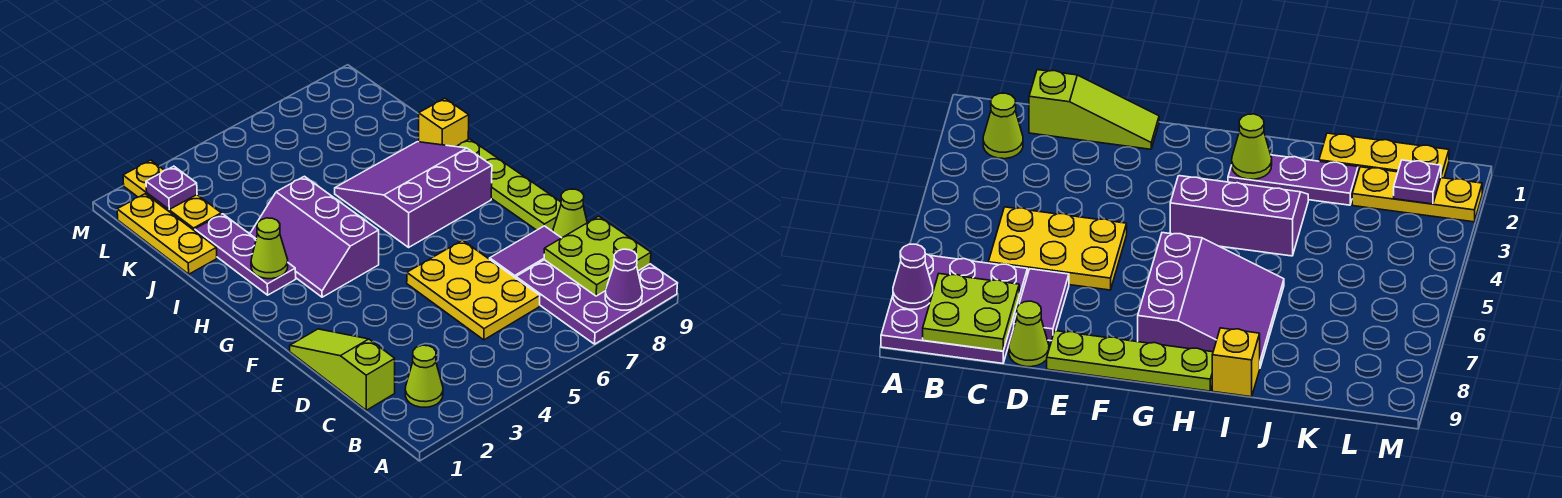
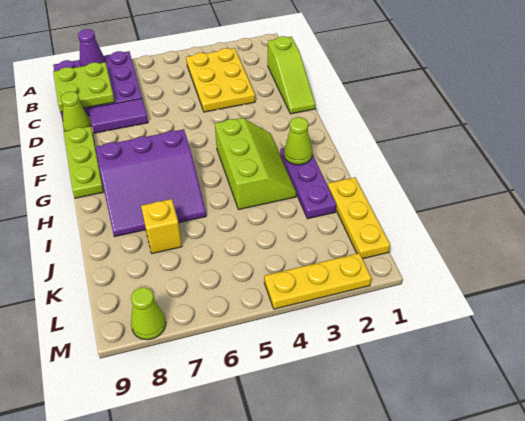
lime 1x1 cone [405,345,443,407] -> lime 1x1 cone moved to [131,287,166,340]
yellow 2x3 plate [407,240,540,340] -> yellow 2x3 plate moved to [186,48,255,112]
lime 1x4 plate [456,139,561,231] -> lime 1x3 plate [63,126,104,198]
purple 2x3 slope [250,176,379,297] -> lime 2x3 slope [215,118,296,210]
yellow 1x1 brick [419,98,469,147] -> yellow 1x1 brick moved to [141,199,182,254]
yellow 1x3 plate [123,160,221,231] -> yellow 1x3 plate turned to [264,253,371,309]
purple 1x1 plate [146,166,197,209] -> none

